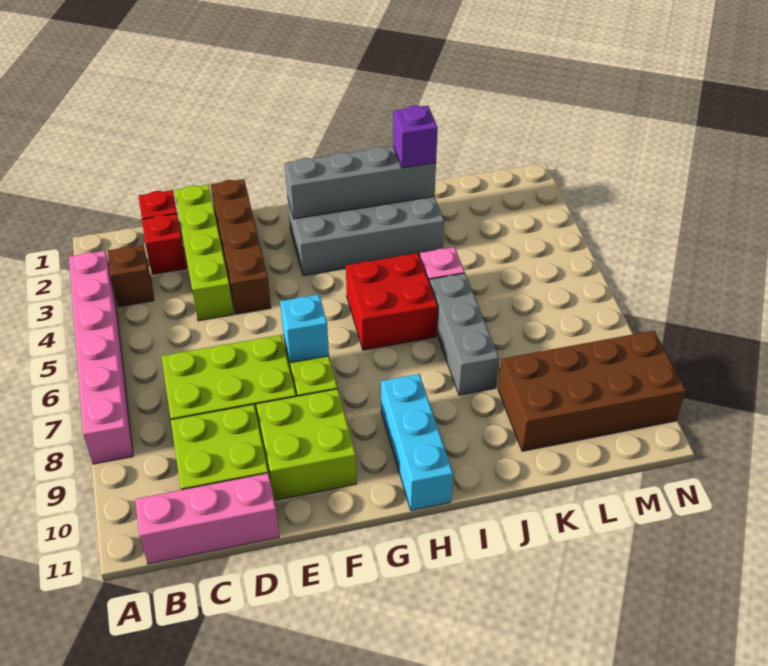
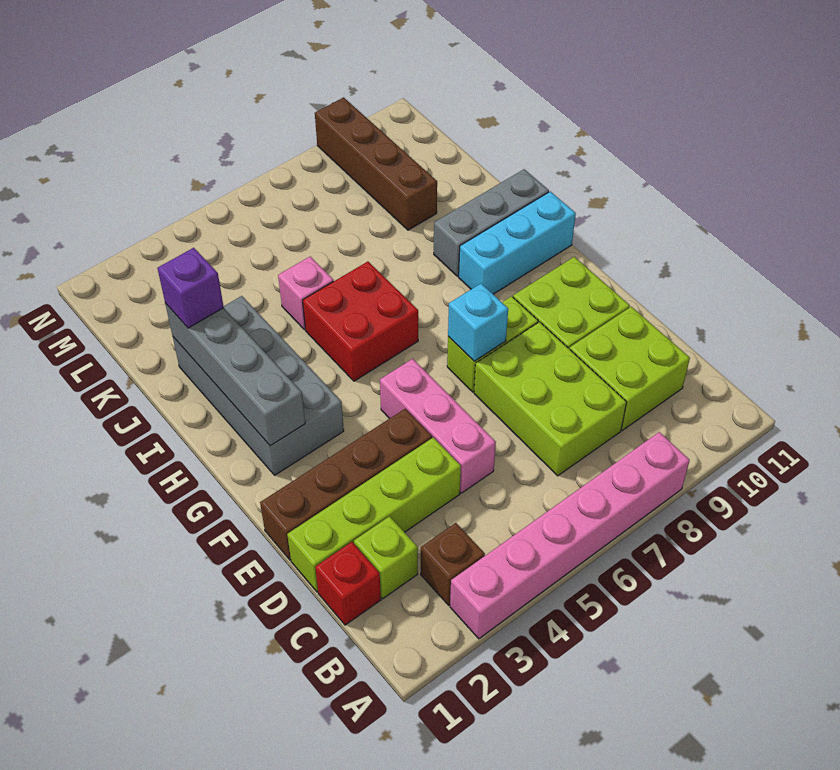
pink 1x3 brick [135,473,279,564] -> pink 1x3 brick moved to [380,359,496,493]
red 1x1 brick [142,214,187,274] -> lime 1x1 brick [354,516,418,599]
grey 1x3 brick [430,273,499,395] -> grey 1x3 brick moved to [434,169,549,276]
brown 2x4 brick [498,331,686,451] -> brown 1x4 brick [315,97,437,230]

